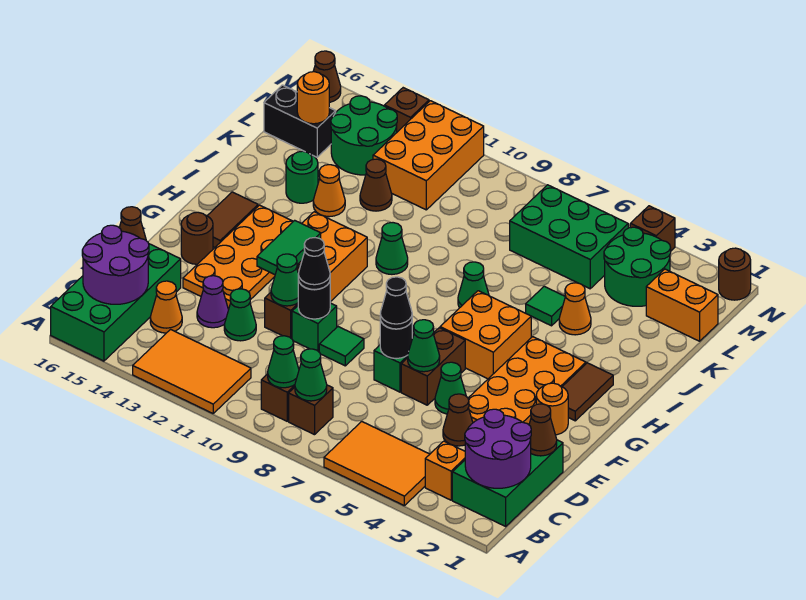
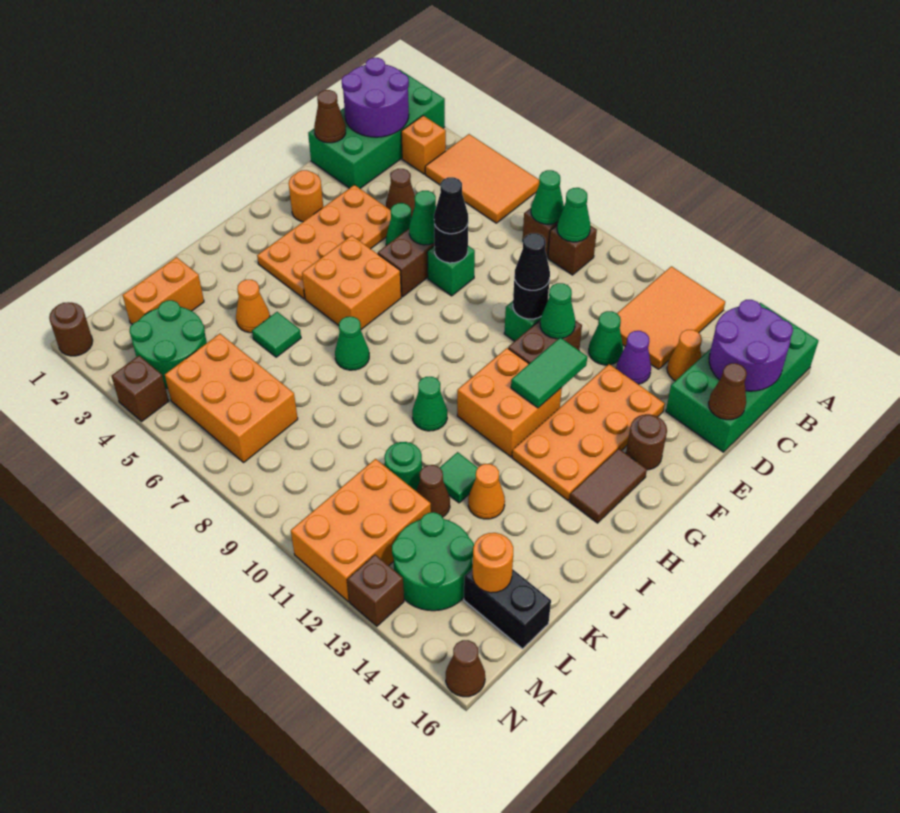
orange 2x3 tile [133,330,251,413] -> orange 2x3 tile turned to [617,266,725,369]
green 2x3 brick [452,440,563,526] -> green 2x4 brick [308,70,445,188]
green 1x1 tile [319,327,364,366] -> green 1x1 tile moved to [440,452,478,503]
brown 1x2 tile [562,363,613,421] -> none
green 1x1 round brick [286,151,318,203] -> green 1x1 round brick moved to [385,442,422,491]
orange 1x2 brick [646,269,718,341] -> orange 1x2 brick turned to [123,257,204,324]
green 2x3 brick [510,185,628,289] -> orange 2x3 brick [165,334,298,462]

